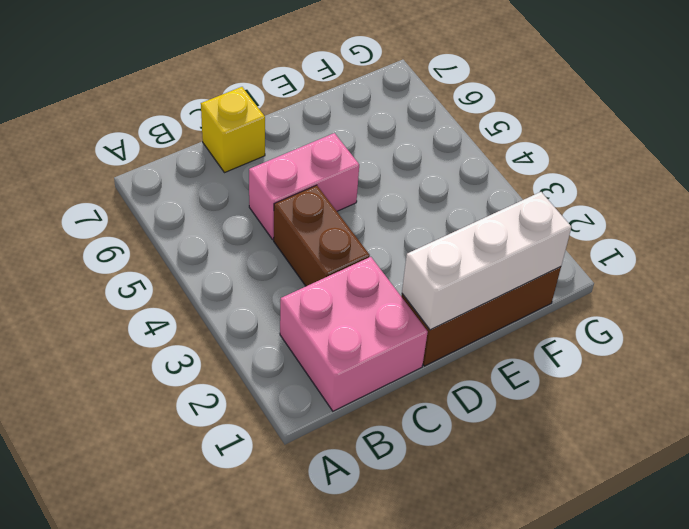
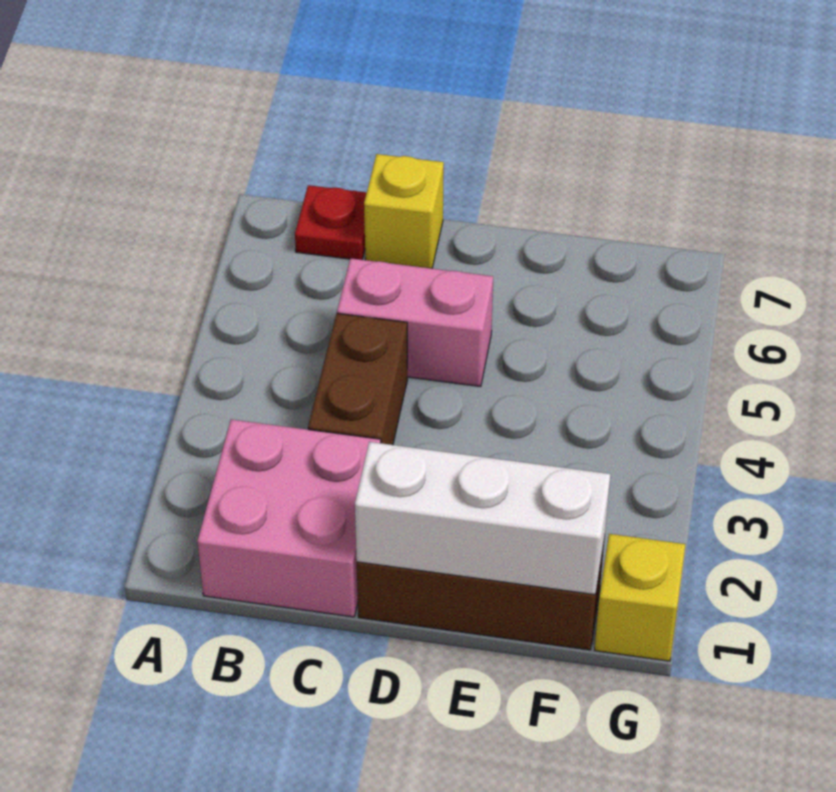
none -> red 1x1 plate [295,185,367,260]
none -> yellow 1x1 brick [594,534,686,661]

